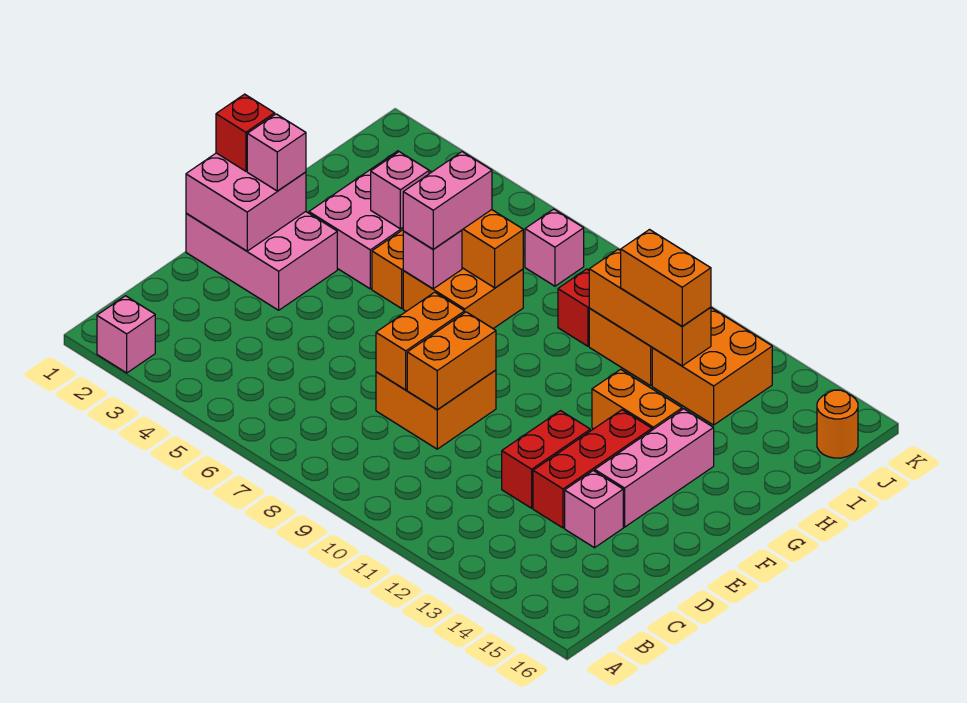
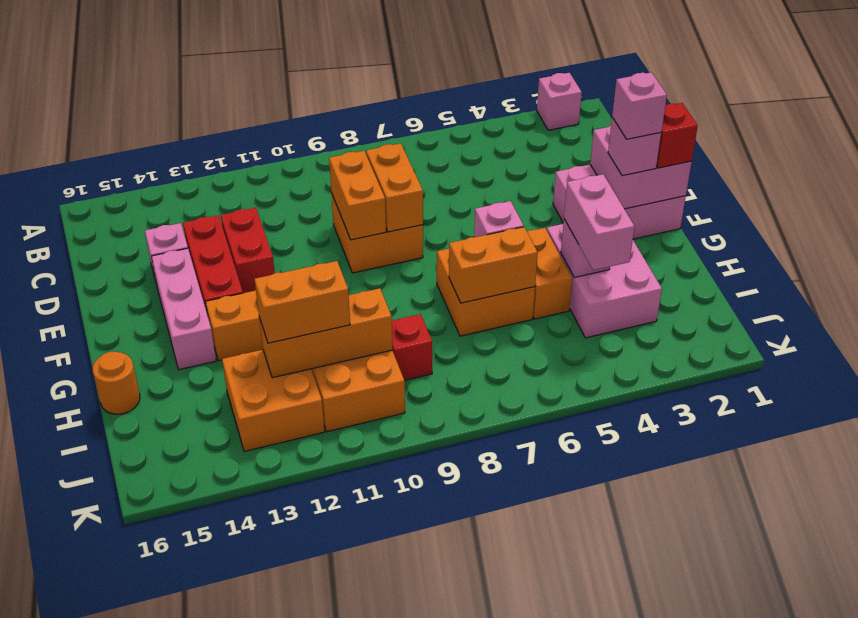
pink 1x2 brick [403,152,492,249] -> pink 1x2 brick moved to [564,174,635,270]
pink 1x1 brick [525,209,584,286] -> pink 1x1 brick moved to [612,72,667,139]
orange 1x1 round brick [817,390,858,458] -> orange 1x1 round brick moved to [93,352,140,414]

